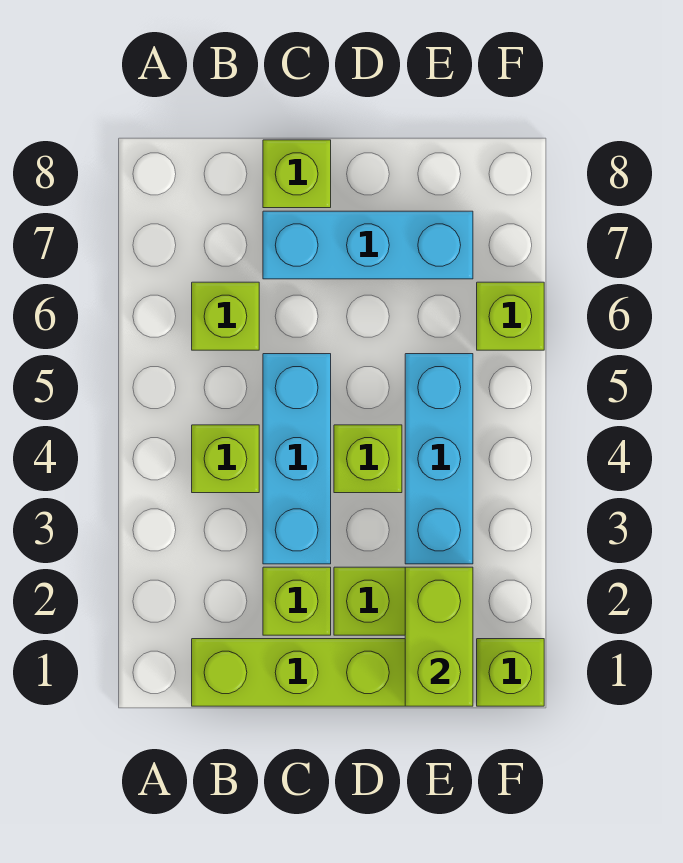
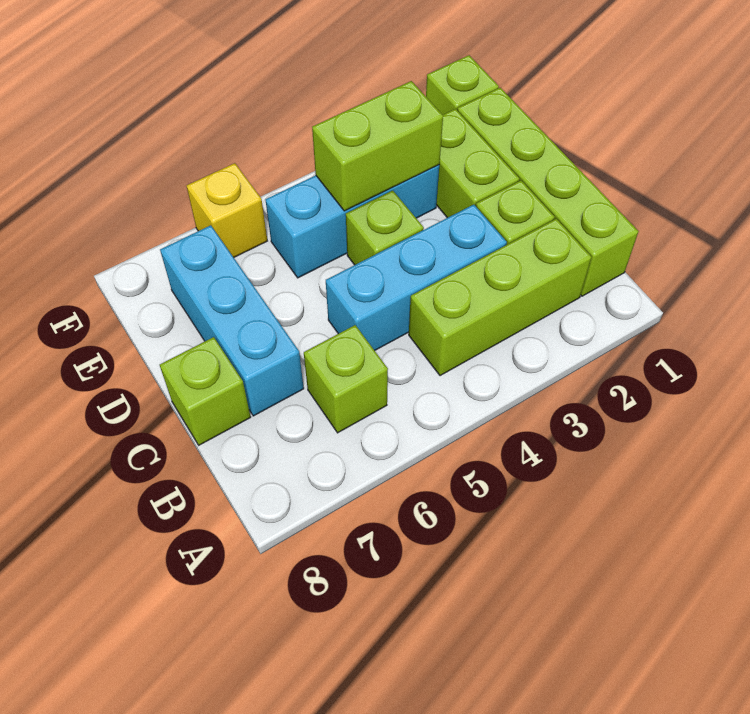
lime 1x1 brick [192,425,259,493] -> lime 1x3 brick [409,219,592,376]
lime 1x2 brick [405,567,473,706] -> lime 1x2 brick moved to [312,81,443,211]
lime 1x1 brick [477,282,544,350] -> yellow 1x1 brick [186,163,267,257]

